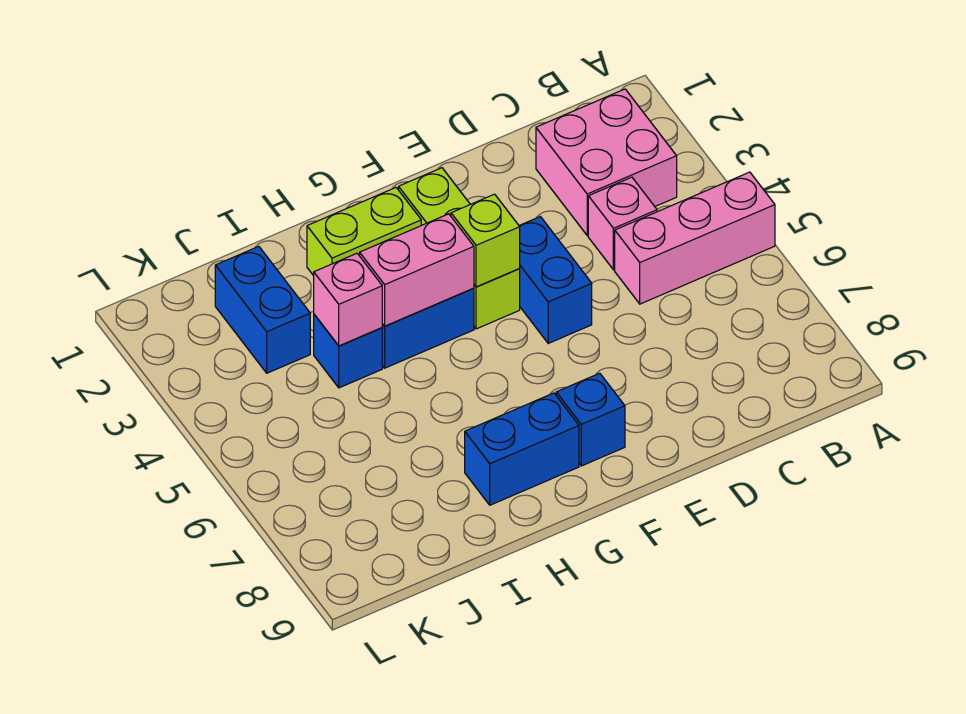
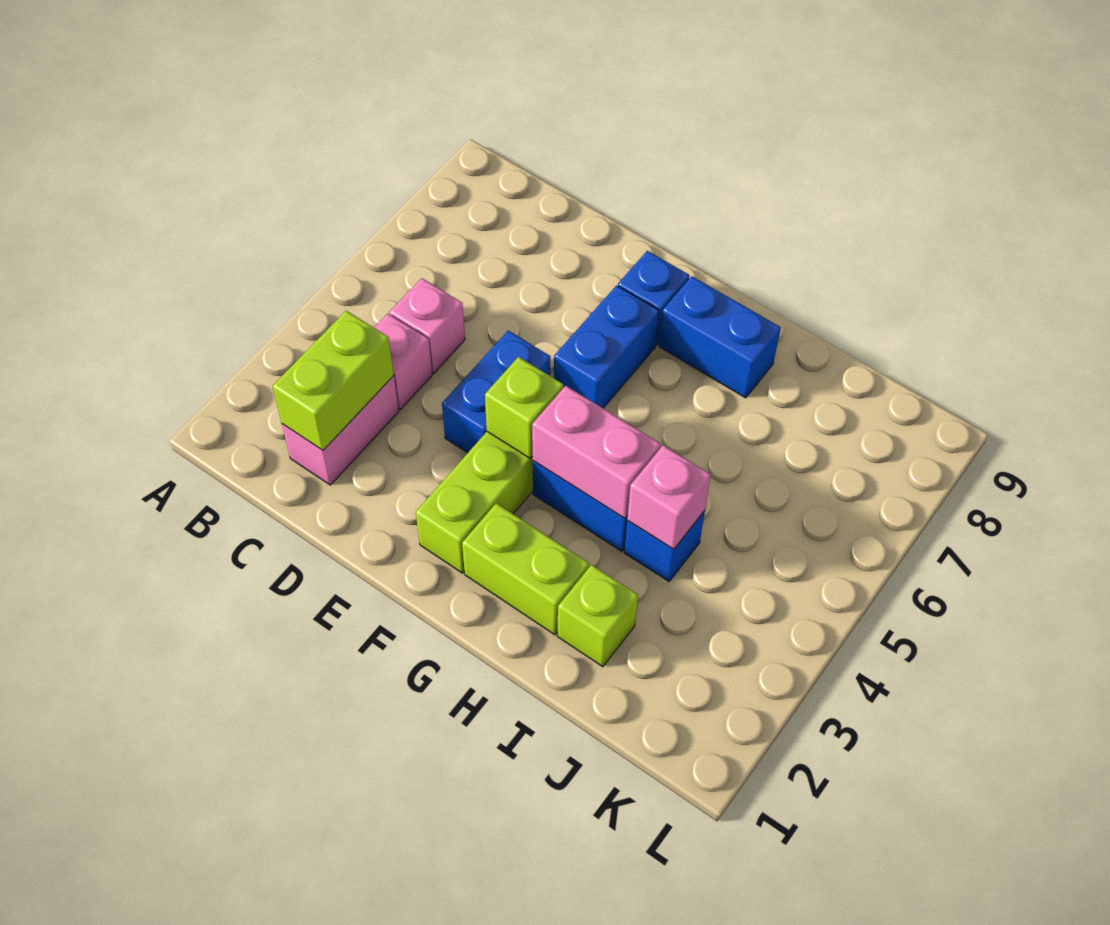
pink 1x3 brick [615,172,775,304] -> pink 1x1 brick [389,278,465,373]
pink 2x2 brick [536,89,677,235] -> pink 1x2 brick [282,376,399,485]
none -> lime 1x2 brick [273,311,394,450]
none -> lime 1x1 brick [557,565,638,667]
blue 1x2 brick [215,246,310,373] -> blue 1x2 brick moved to [554,285,659,408]

